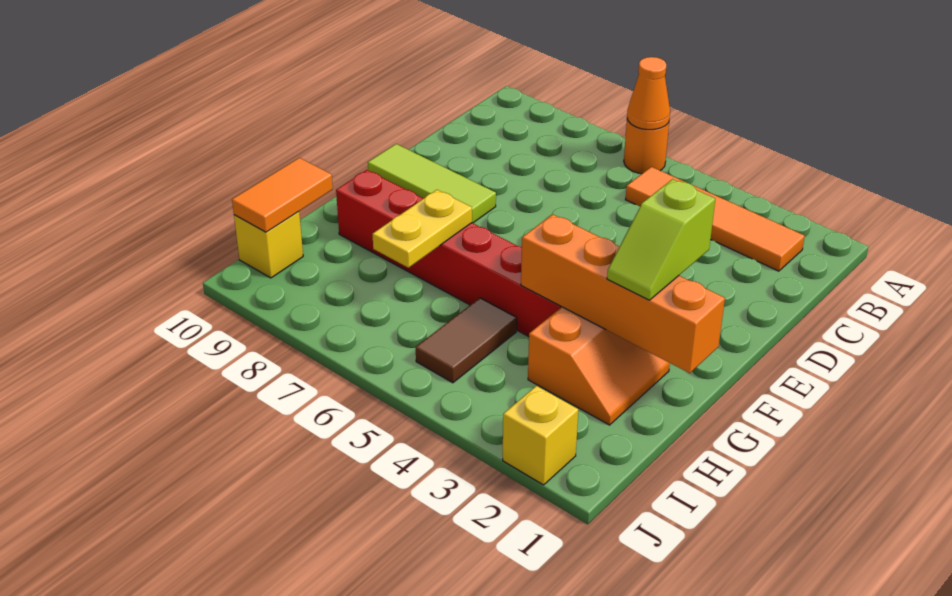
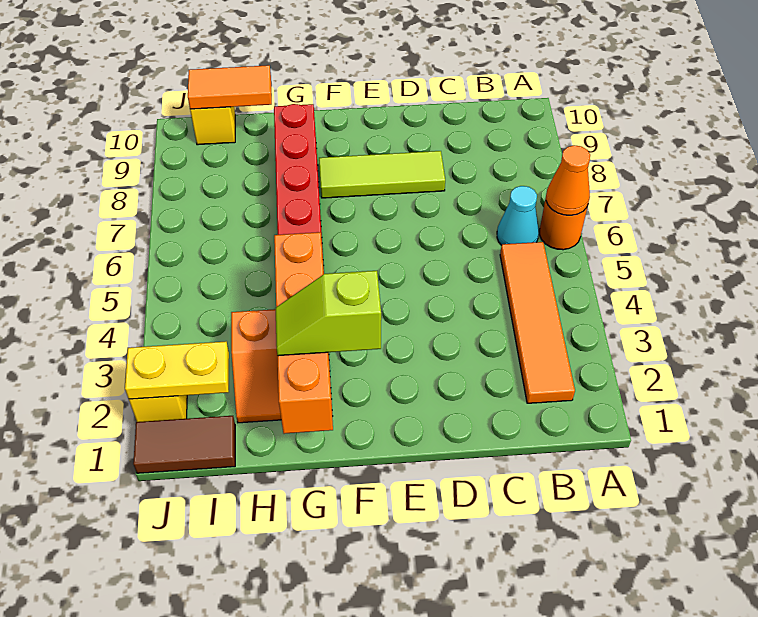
none -> cyan 1x1 cone [497,186,539,245]
lime 1x3 tile [368,144,496,223] -> lime 1x3 tile turned to [319,151,445,198]
yellow 1x2 plate [373,190,472,268] -> yellow 1x2 plate moved to [125,342,229,399]
brown 1x2 tile [416,298,517,383] -> brown 1x2 tile moved to [133,416,235,473]

